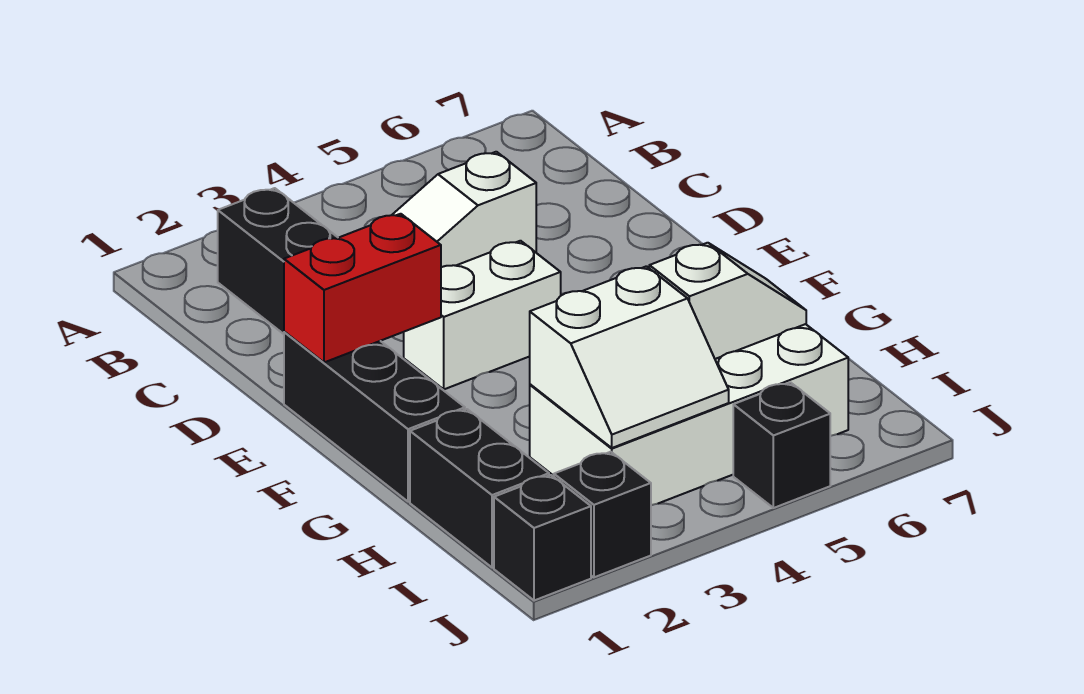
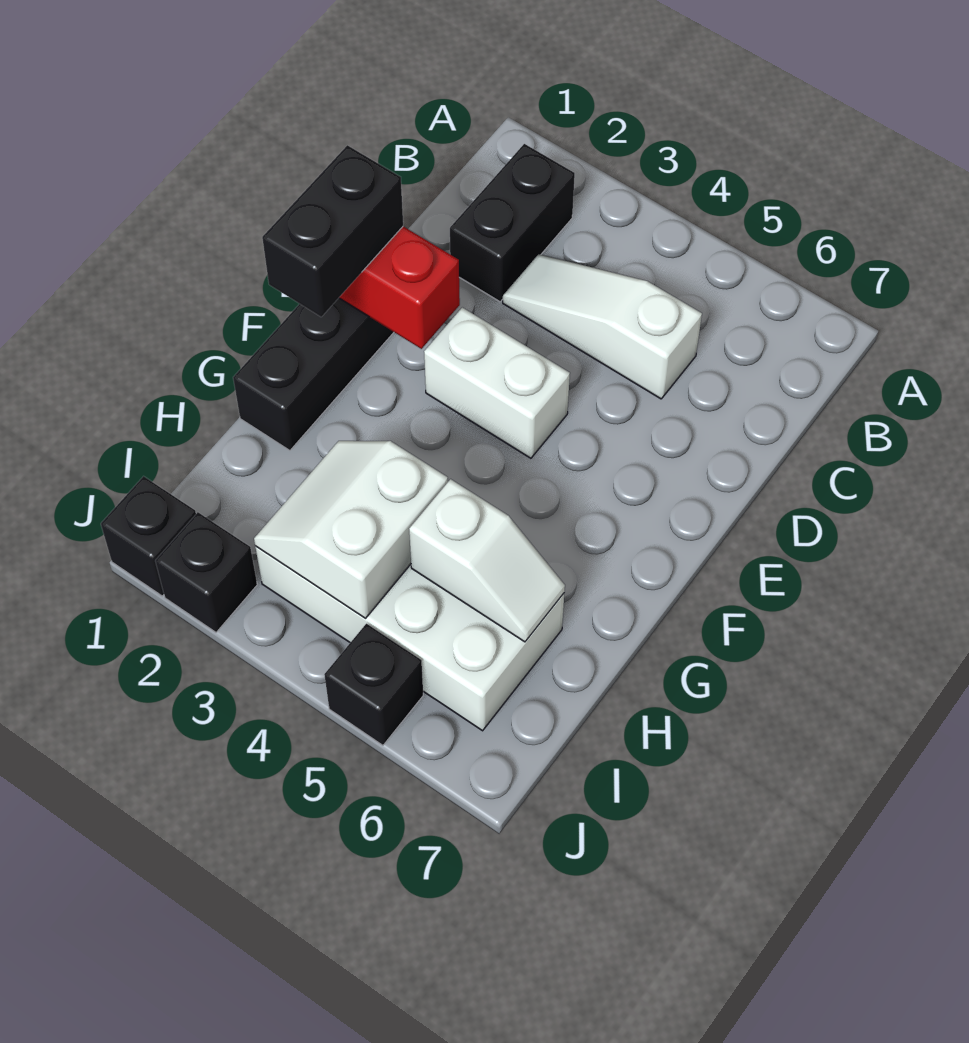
black 1x2 brick [410,409,549,568] -> black 1x2 brick moved to [262,145,403,317]
white 2x2 slope [530,266,729,448] -> white 2x2 slope turned to [254,441,448,618]

